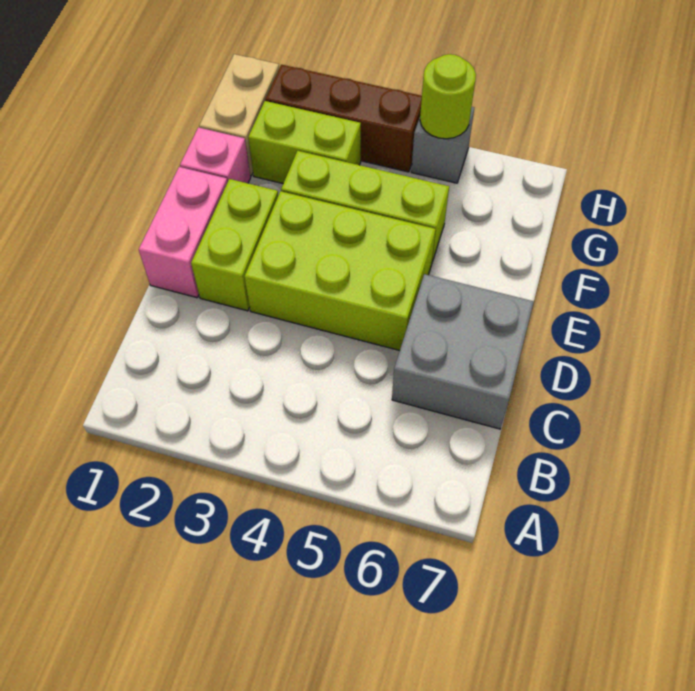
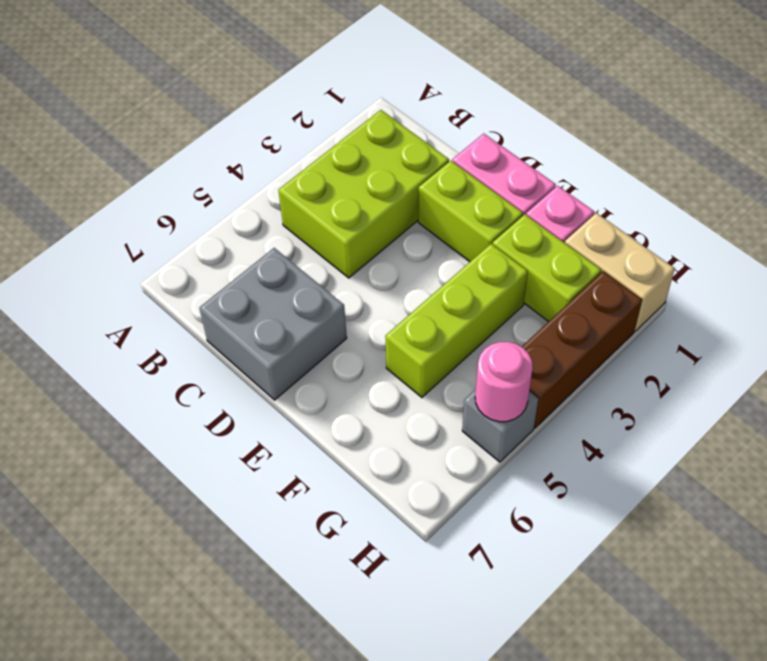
lime 2x3 brick [245,191,436,351] -> lime 2x3 brick moved to [278,110,449,278]
lime 1x2 brick [248,101,361,183] -> lime 1x2 brick turned to [493,214,601,322]
lime 1x1 round brick [420,54,476,139] -> pink 1x1 round brick [475,342,533,422]

